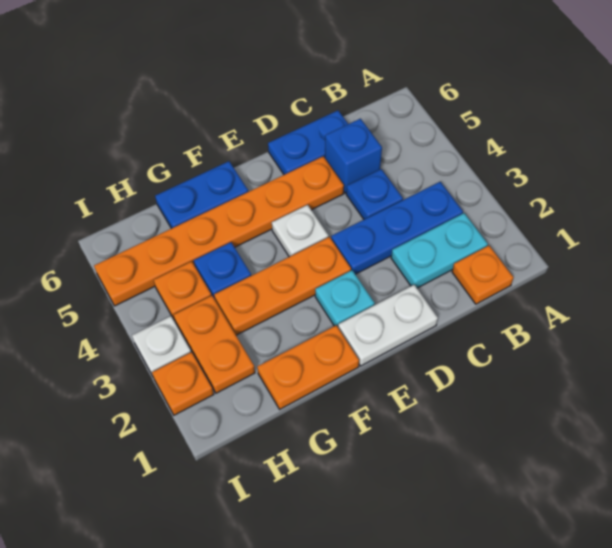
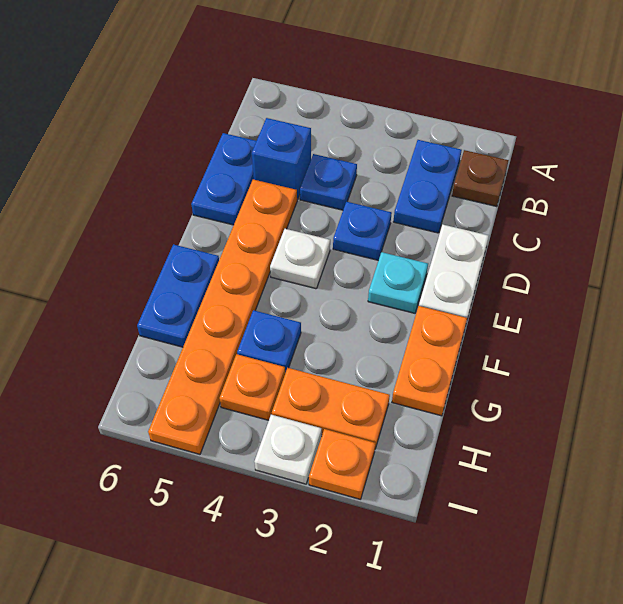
orange 1x1 plate [452,246,514,304] -> brown 1x1 plate [452,150,509,207]
cyan 1x2 plate [391,213,488,288] -> blue 1x2 plate [393,140,462,233]
blue 1x3 plate [331,182,463,274] -> blue 1x1 plate [333,202,392,260]
orange 1x3 plate [214,237,351,335] -> none

